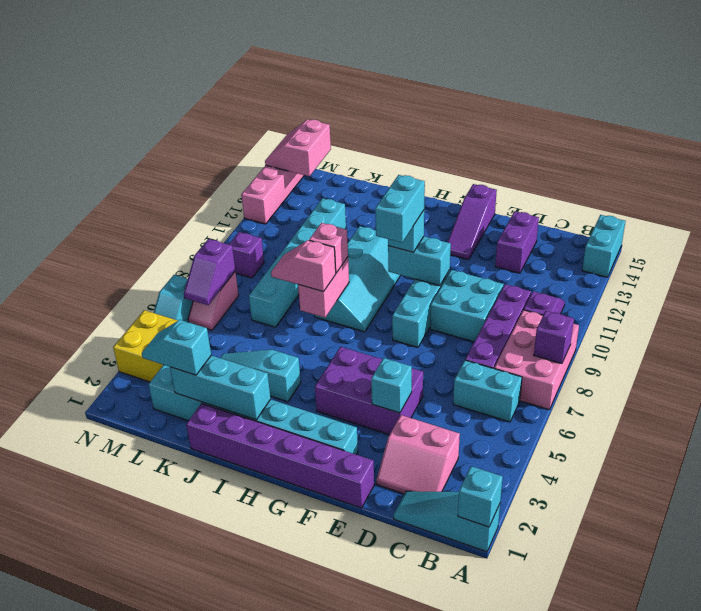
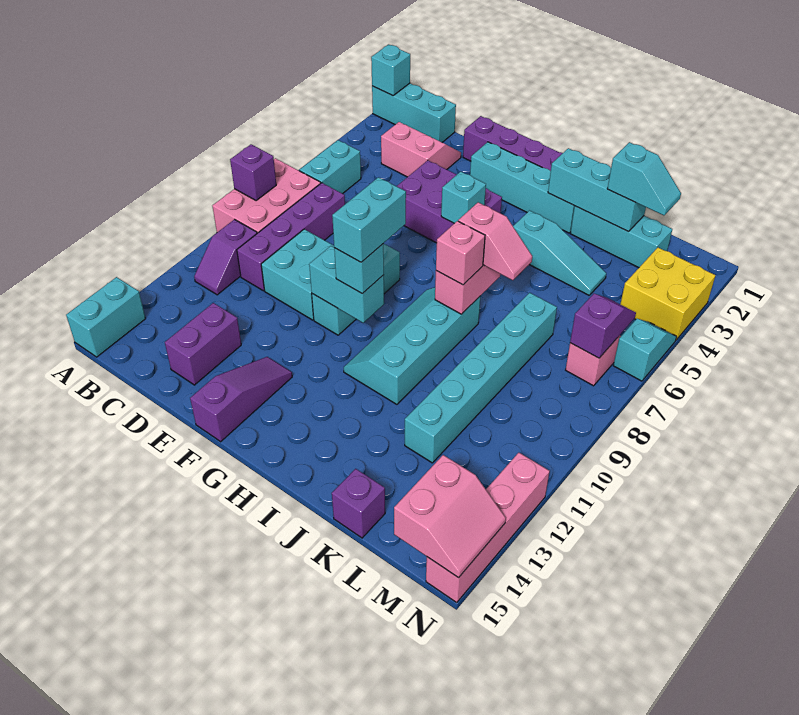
cyan 1x3 slope [394,491,500,552] -> cyan 1x3 brick [372,83,456,142]
cyan 1x2 brick [453,360,522,422] -> cyan 1x2 brick turned to [299,140,361,194]
cyan 1x1 brick [371,358,412,413] -> cyan 1x1 brick moved to [441,172,486,223]
purple 1x1 brick [229,232,264,278] -> purple 1x1 brick moved to [332,469,385,538]

